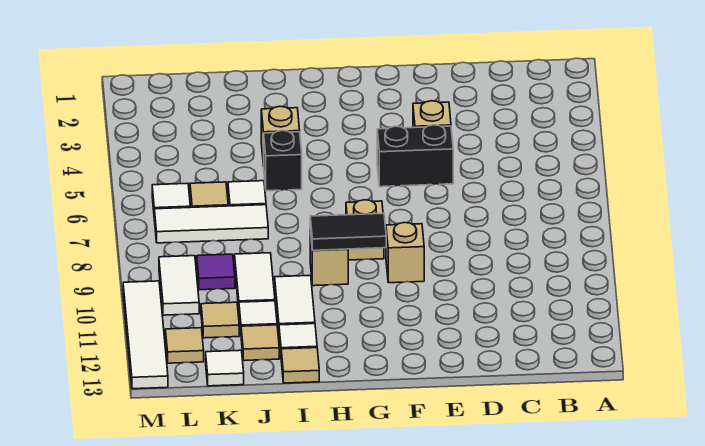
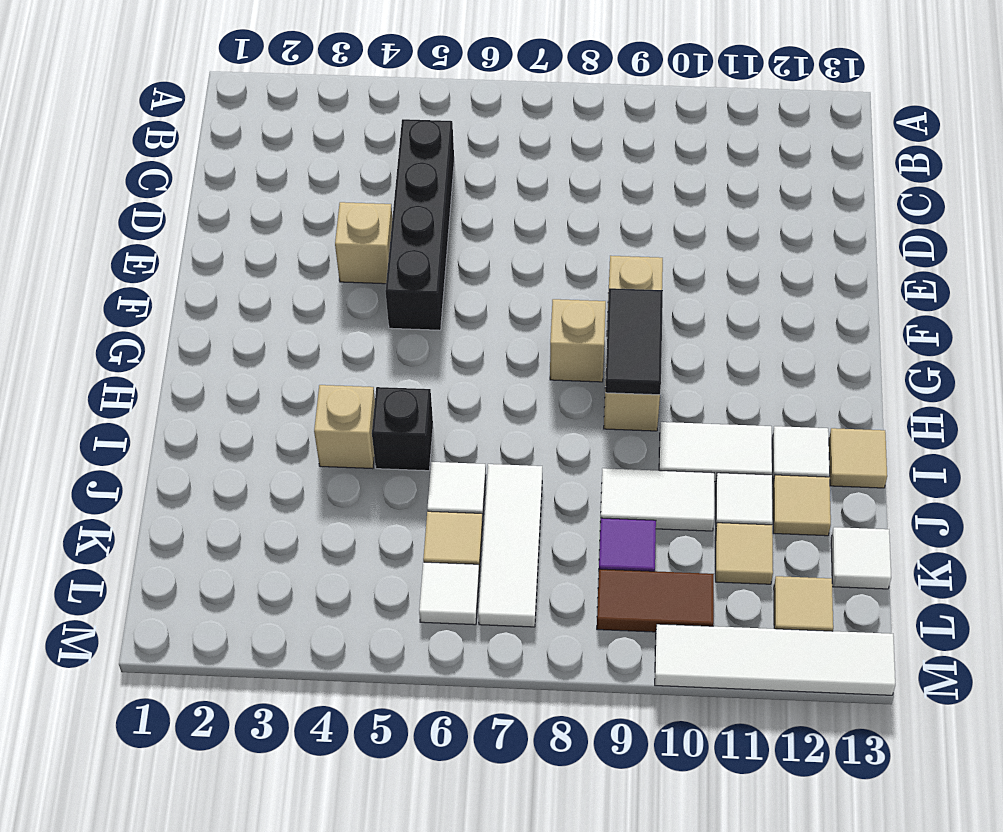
black 1x2 brick [377,125,453,187] -> black 1x4 brick [385,119,454,330]
white 1x2 tile [159,256,199,315] -> brown 1x2 tile [597,569,714,632]

